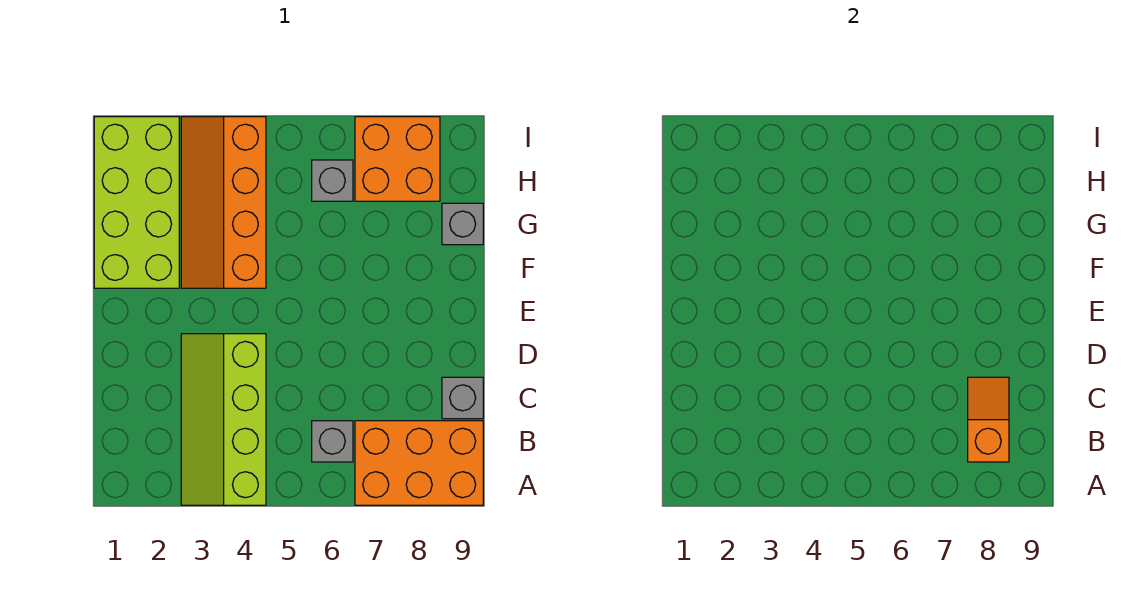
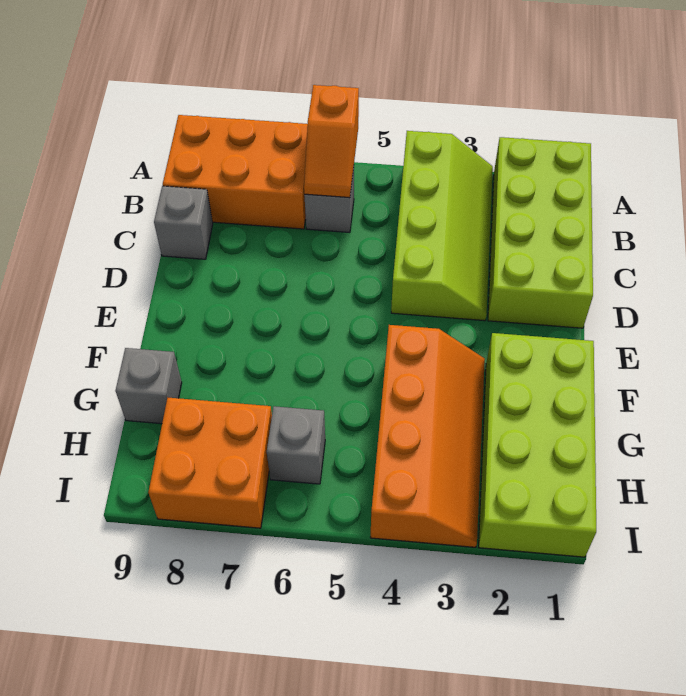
none -> lime 2x4 brick [488,137,593,328]
orange 1x2 slope [968,377,1009,462] -> orange 1x2 slope moved to [304,85,359,198]

